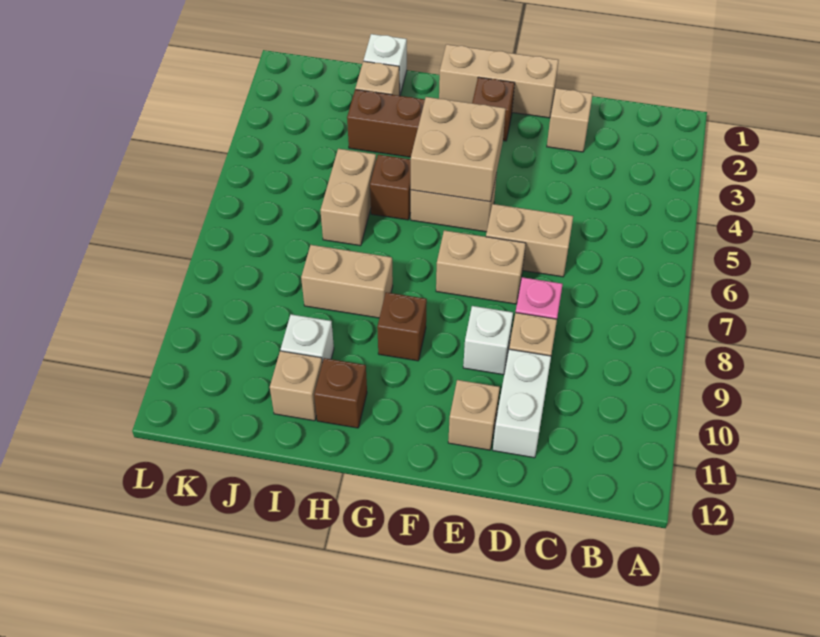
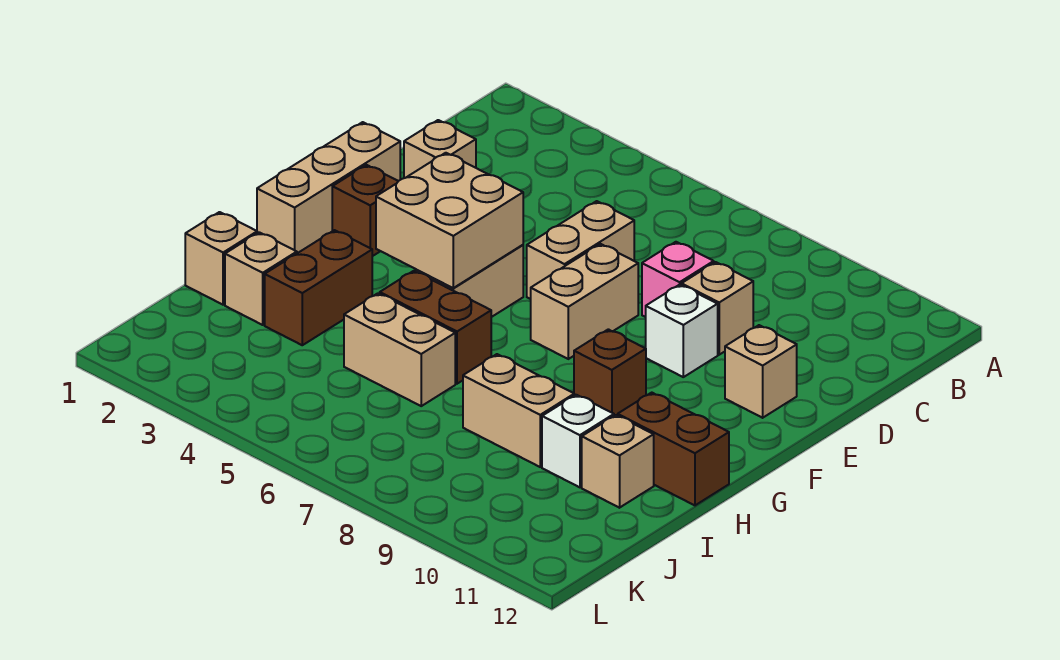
white 1x2 brick [493,349,551,458] -> none
brown 1x1 brick [370,154,411,220] -> brown 1x2 brick [380,271,491,384]
tan 1x2 brick [301,245,393,318] -> tan 1x2 brick turned to [463,354,574,467]
brown 1x1 brick [314,358,367,428] -> brown 1x2 brick [618,393,729,505]
white 1x1 brick [364,34,407,95] -> tan 1x1 brick [185,212,257,305]

